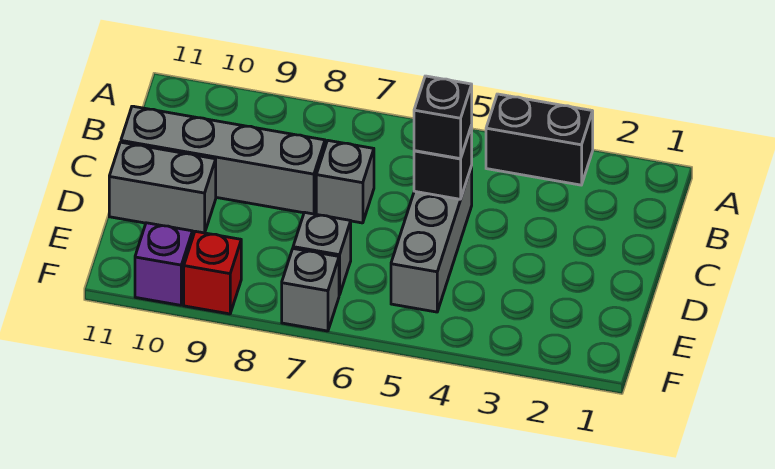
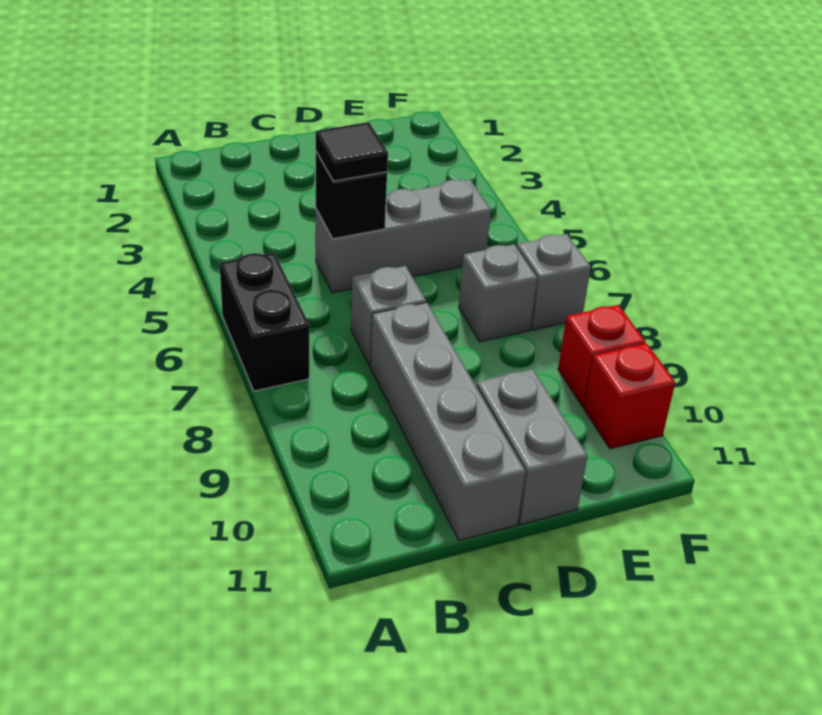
black 1x2 brick [486,94,593,185] -> black 1x2 brick moved to [220,253,309,391]
black 1x1 brick [414,76,472,159] -> black 1x1 tile [316,122,388,181]
purple 1x1 brick [135,223,192,305] -> red 1x1 brick [584,343,675,449]

